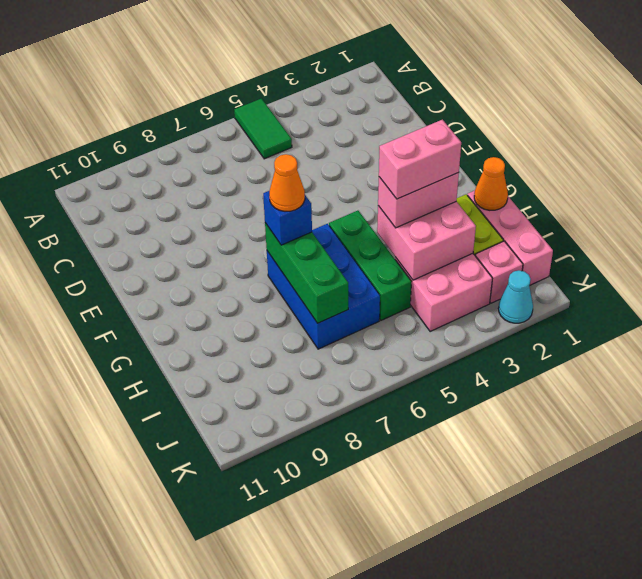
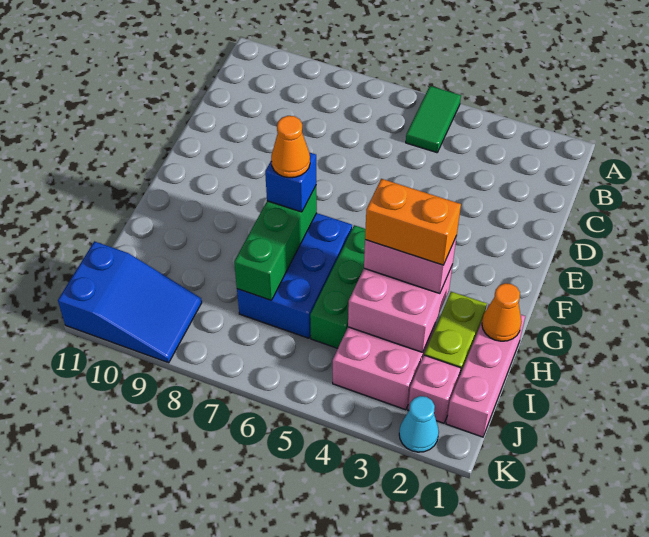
pink 1x2 brick [379,120,461,199] -> orange 1x2 brick [365,179,461,265]
none -> blue 2x3 slope [58,241,202,363]

